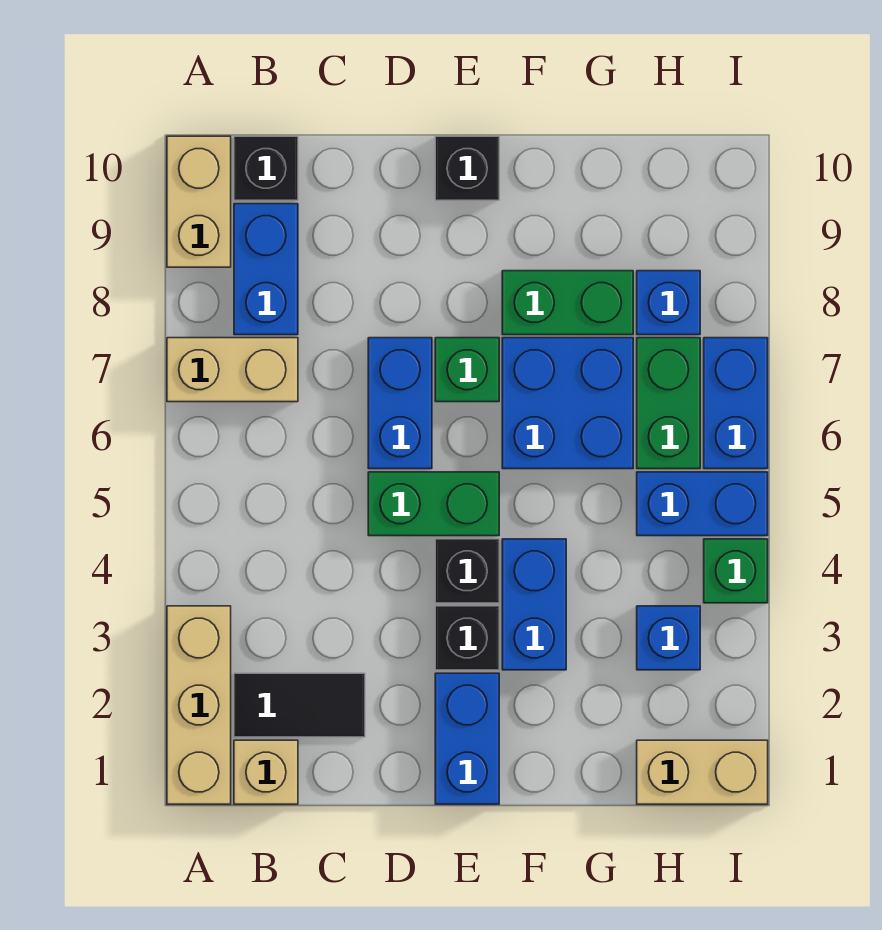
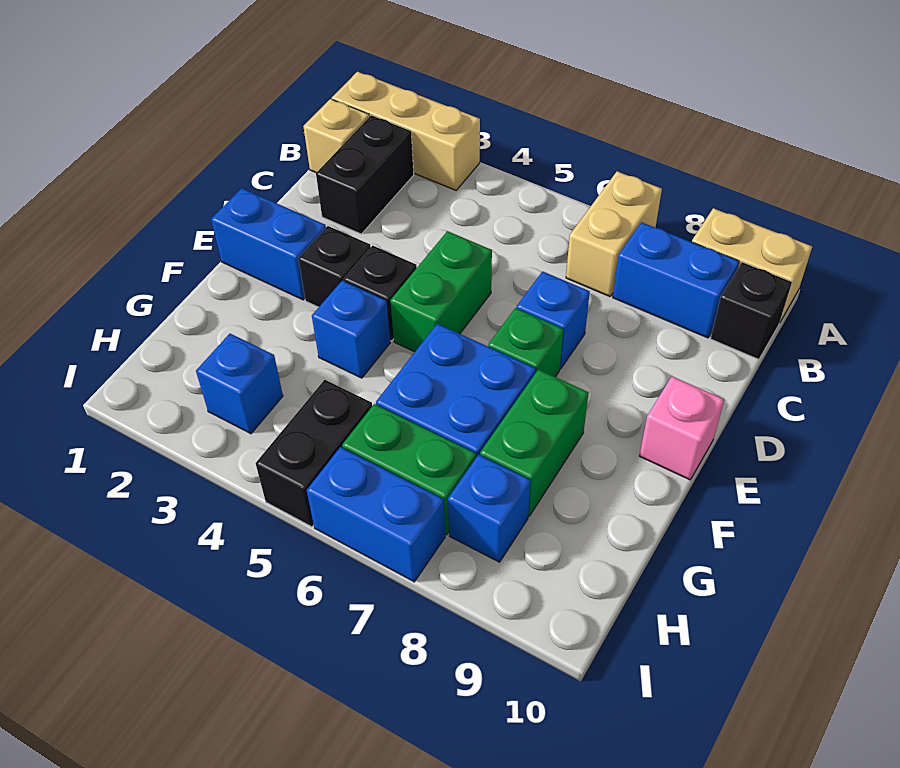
black 1x2 tile [234,673,365,737] -> black 1x2 brick [316,115,414,234]
blue 1x2 brick [368,338,432,469] -> blue 1x1 brick [517,271,590,369]
black 1x1 brick [435,136,499,200] -> pink 1x1 brick [640,377,724,480]
blue 1x2 brick [502,539,566,670] -> blue 1x1 brick [312,281,390,378]
tan 1x2 brick [637,740,768,804] -> none
blue 1x2 brick [637,472,768,536] -> black 1x2 brick [256,380,372,527]
green 1x1 brick [704,539,768,603] -> none

